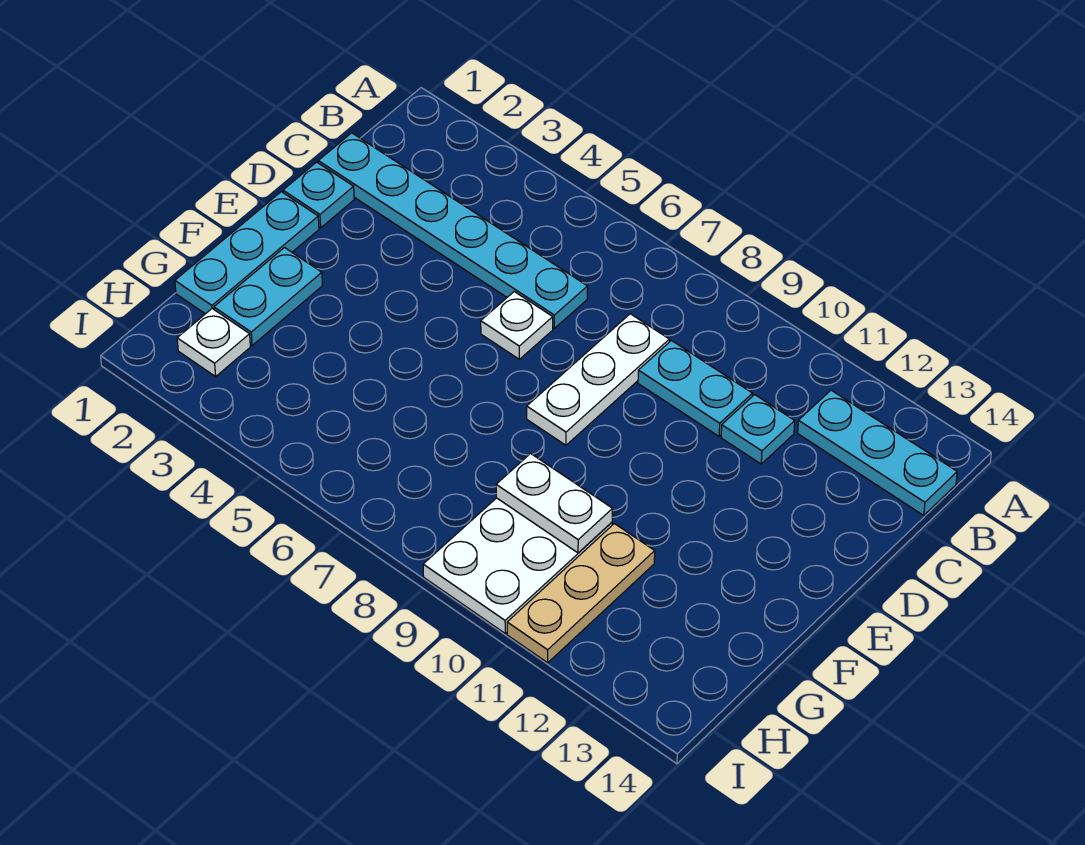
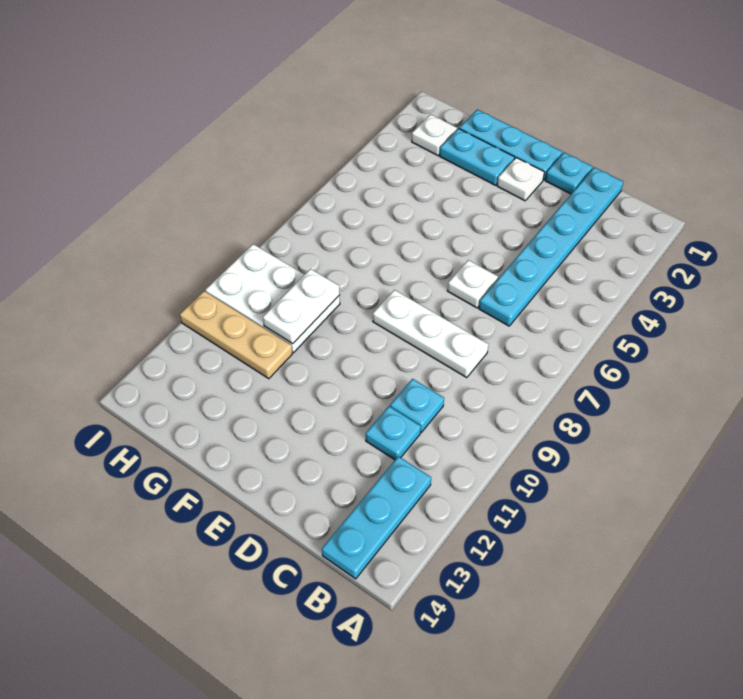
cyan 1x2 plate [638,341,753,436] -> cyan 1x1 plate [390,379,444,432]
none -> white 1x1 plate [497,158,544,201]

